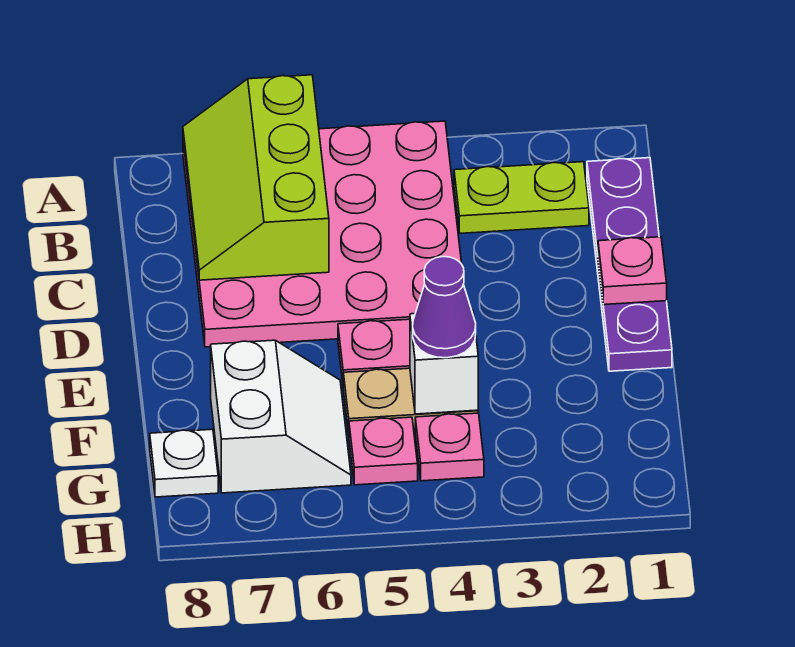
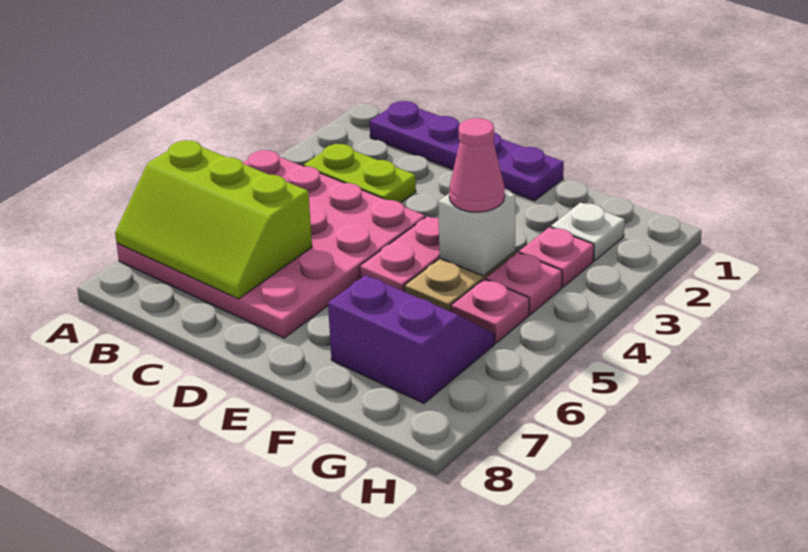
lime 1x2 plate [454,162,589,233] -> lime 1x2 plate turned to [304,144,416,203]
pink 1x1 plate [598,237,667,305] -> pink 1x1 plate moved to [519,227,594,287]
purple 1x1 cone [413,257,476,358] -> pink 1x1 cone [449,118,505,212]
white 2x2 slope [211,340,351,493] -> purple 2x2 slope [328,275,495,403]
white 1x1 plate [150,429,218,497] -> white 1x1 plate moved to [551,202,625,261]

